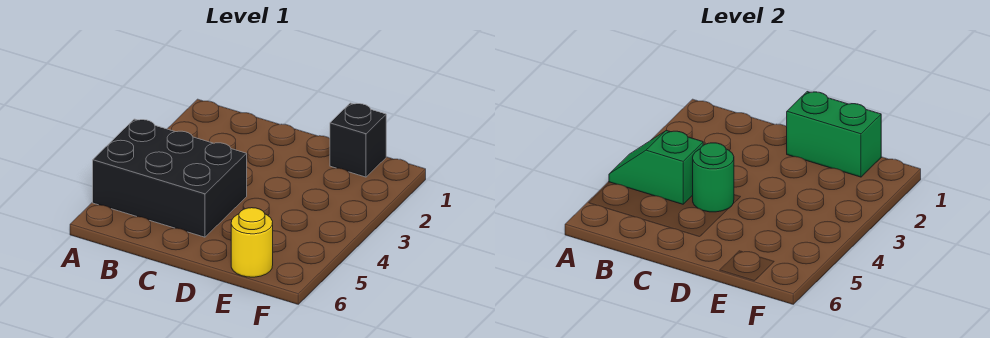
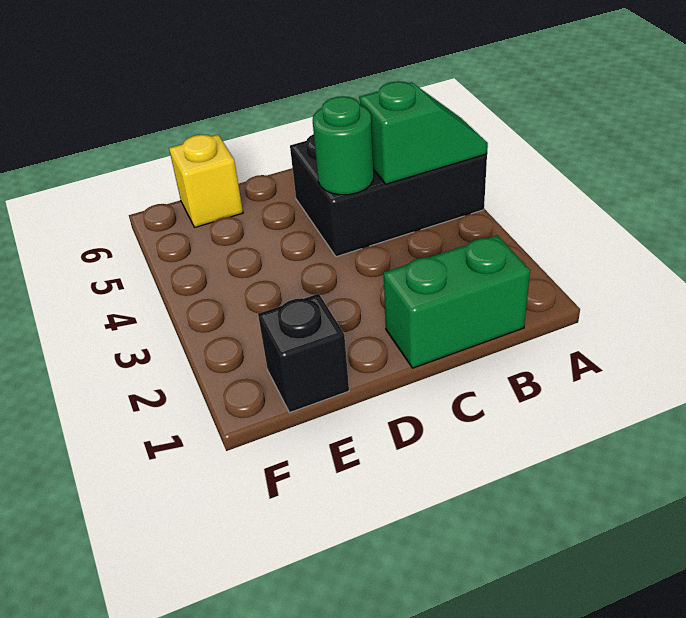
green 1x2 brick [787,92,881,177] -> green 1x2 brick moved to [384,235,530,368]
yellow 1x1 round brick [231,208,273,277] -> yellow 1x1 brick [169,135,243,227]

